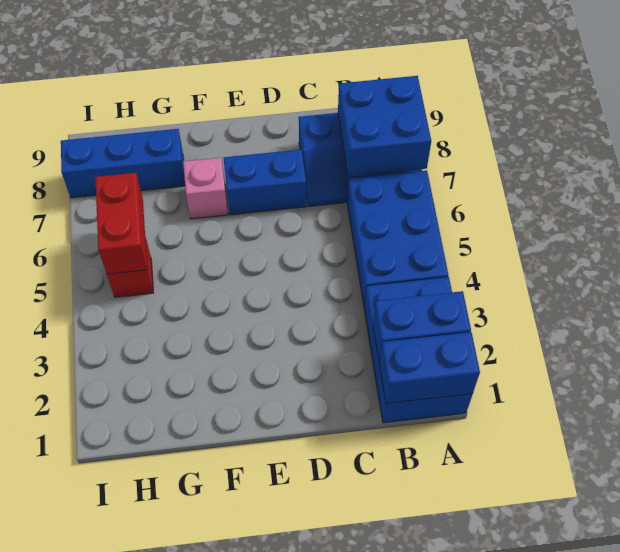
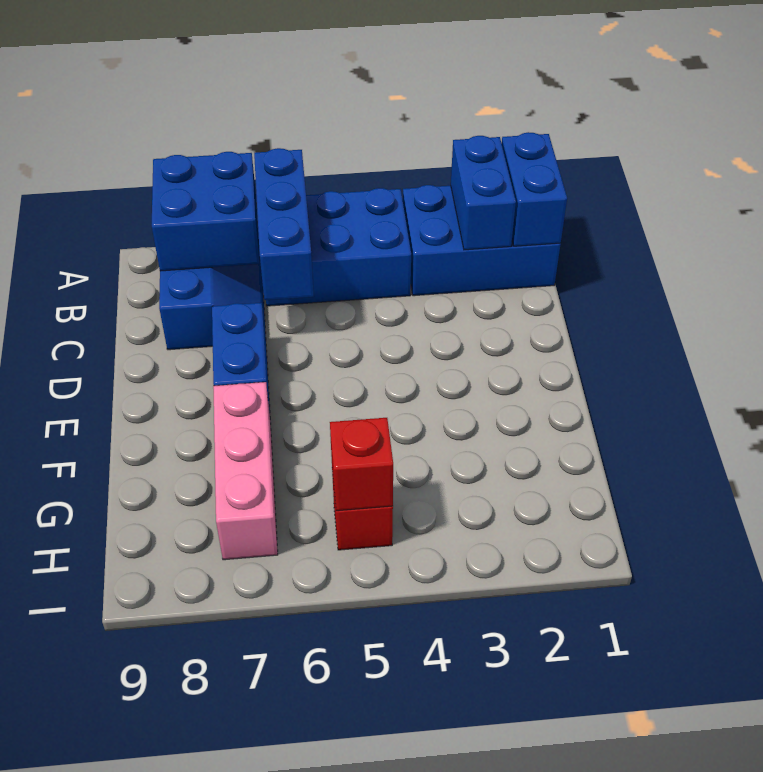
pink 1x1 brick [183,158,228,219] -> pink 1x3 brick [213,382,278,560]
blue 1x3 brick [61,129,185,198] -> blue 1x3 brick moved to [254,148,314,300]
red 1x2 brick [95,173,147,274] -> red 1x1 brick [330,418,393,511]

